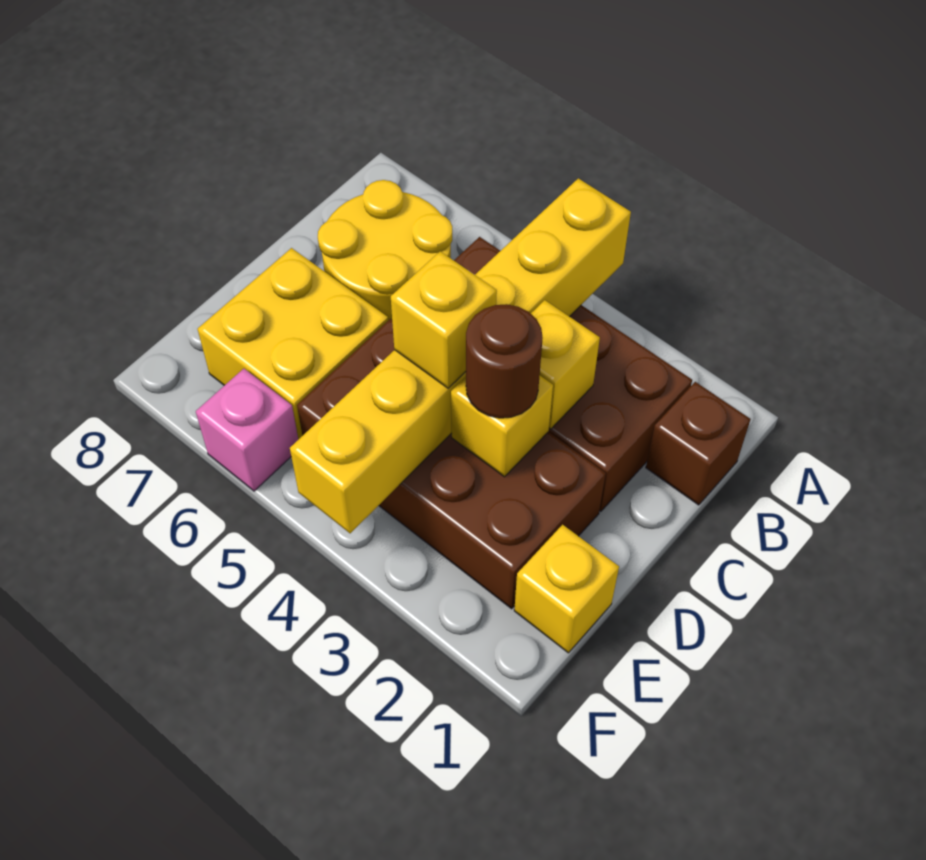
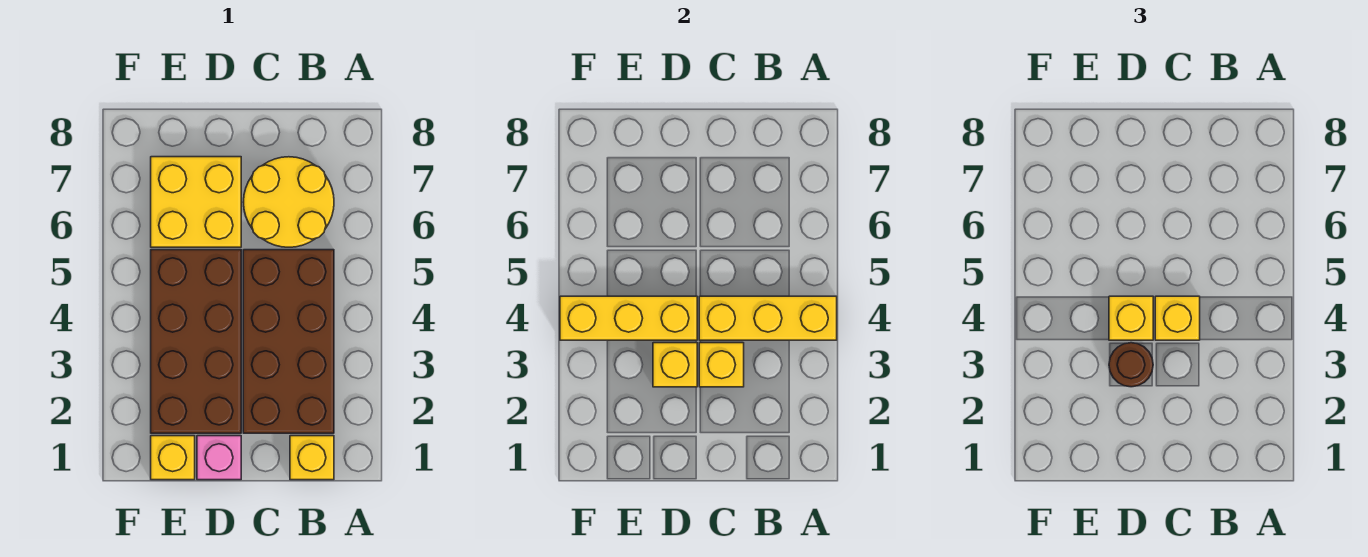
brown 1x1 brick [646,382,750,505] -> yellow 1x1 brick [290,436,334,480]
none -> yellow 1x1 brick [1155,296,1200,340]
pink 1x1 brick [196,369,298,491] -> pink 1x1 brick moved to [197,436,241,480]

